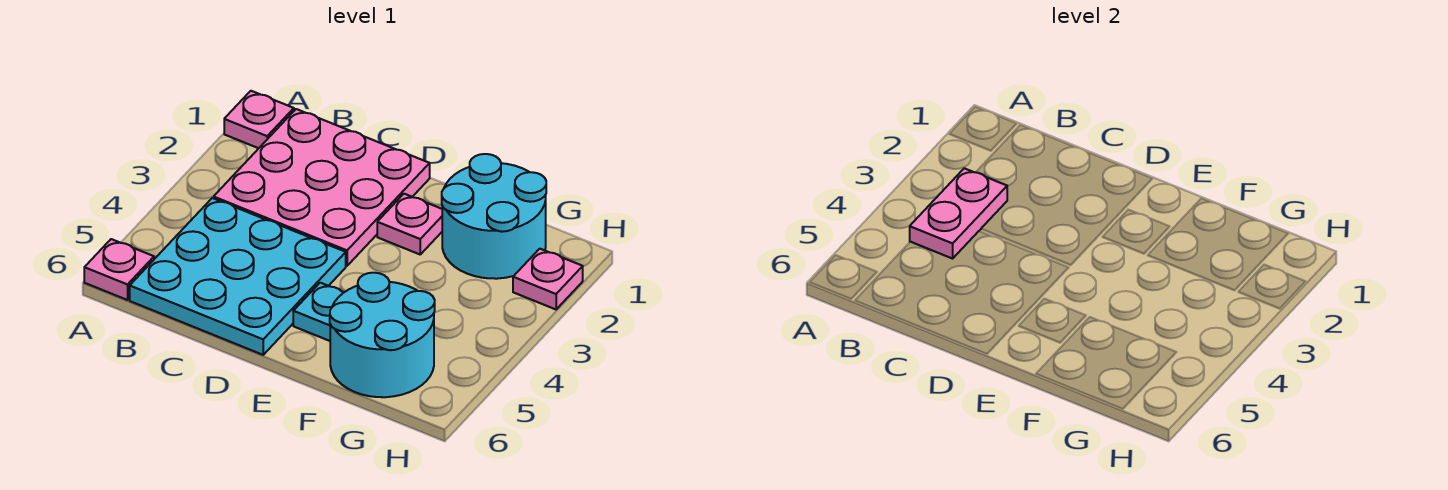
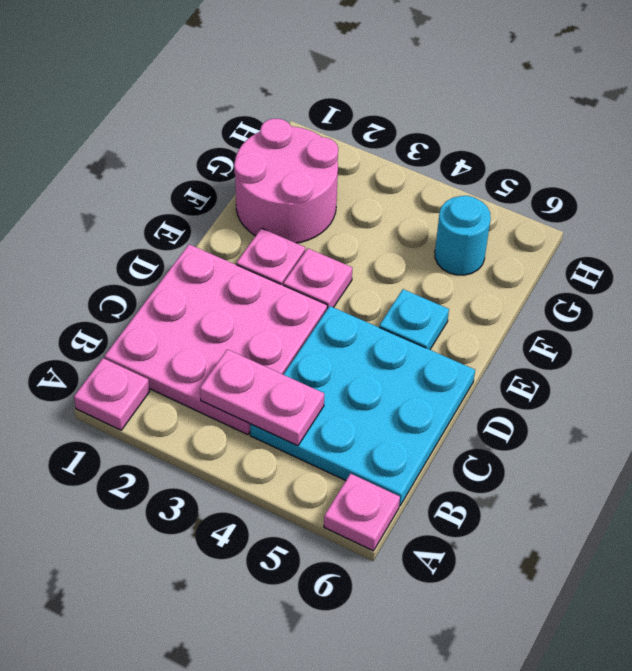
cyan 2x2 round brick [442,154,546,279] -> pink 2x2 round brick [234,119,338,243]
cyan 2x2 round brick [330,273,435,397] -> cyan 1x1 round brick [435,196,491,275]
pink 1x1 plate [513,249,583,309] -> pink 1x1 plate moved to [283,249,352,309]

